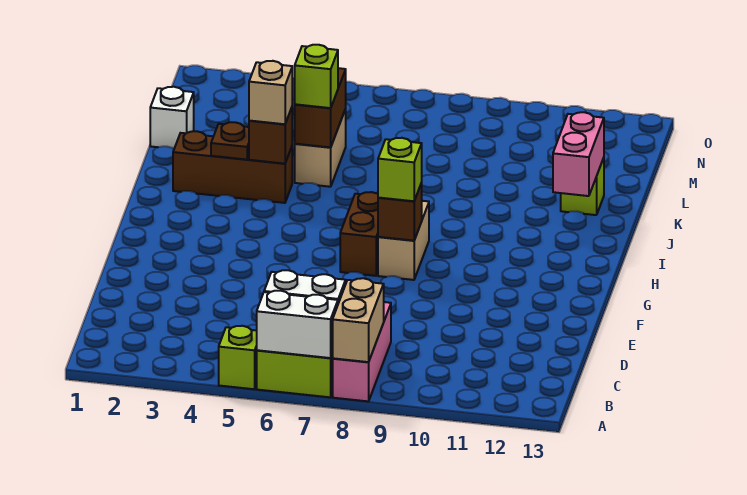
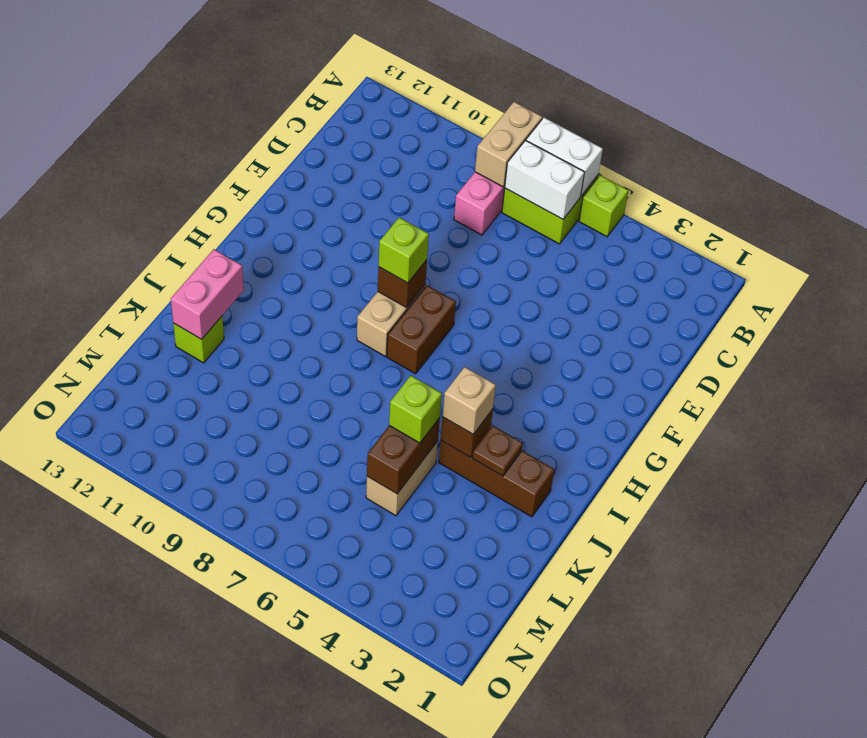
white 1x1 brick [150,87,194,149] -> none

